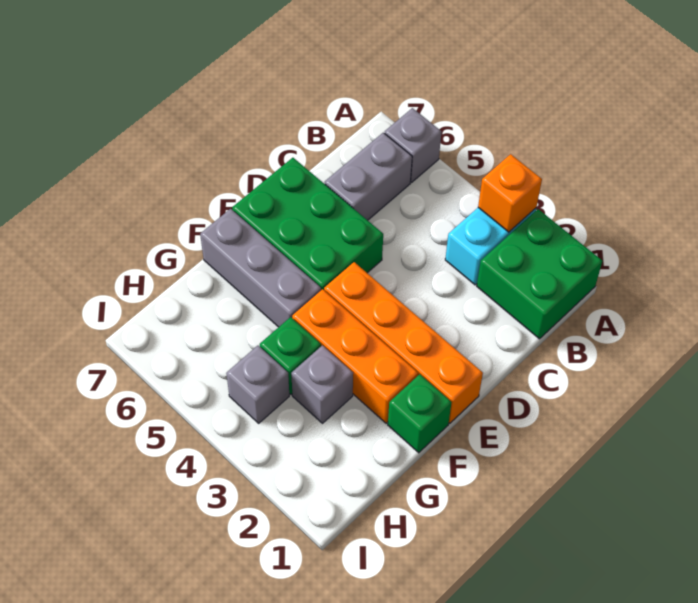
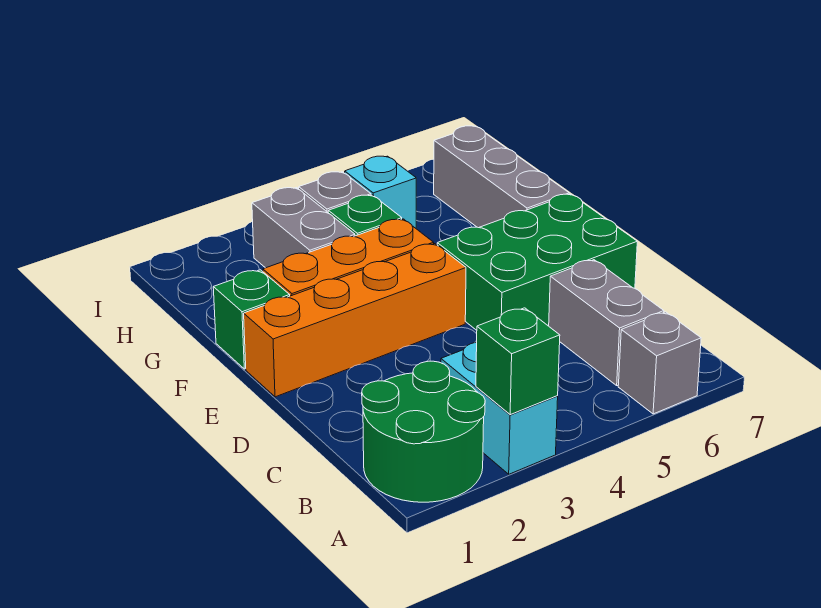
green 2x2 brick [477,209,602,339] -> green 2x2 round brick [362,361,485,502]
orange 1x1 brick [478,154,542,232] -> green 1x1 brick [476,308,560,415]
grey 1x3 brick [200,209,321,327] -> grey 1x3 brick turned to [434,126,569,228]
grey 1x1 brick [291,345,353,423] -> grey 1x2 brick [252,188,355,268]
none -> cyan 1x1 brick [345,156,416,228]

